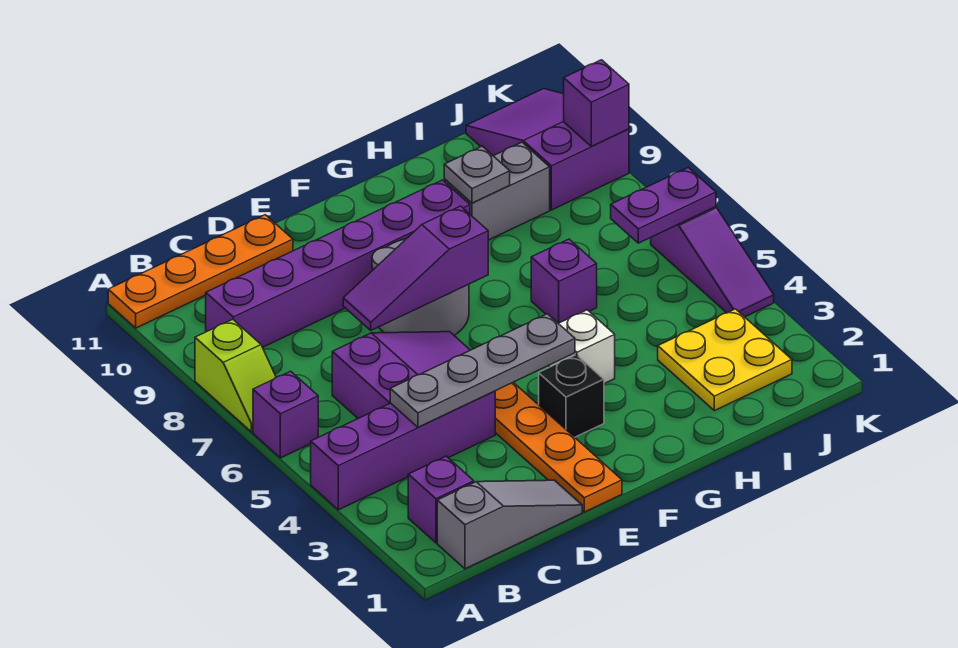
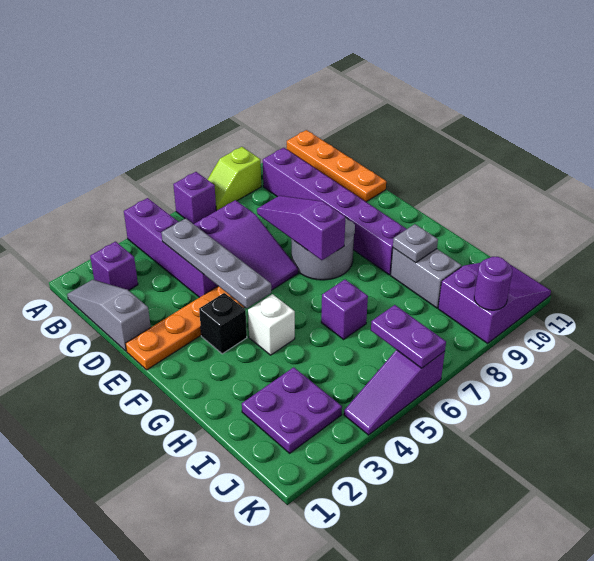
grey 1x3 slope [437,480,582,569] -> grey 1x3 slope turned to [67,280,151,351]
yellow 2x2 plate [658,309,792,411] -> purple 2x2 plate [242,367,342,453]
purple 1x1 brick [564,60,629,147] -> purple 1x1 round brick [474,257,512,310]

